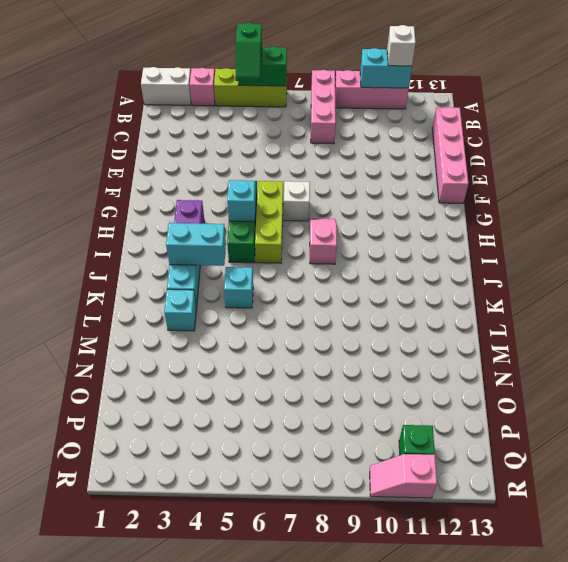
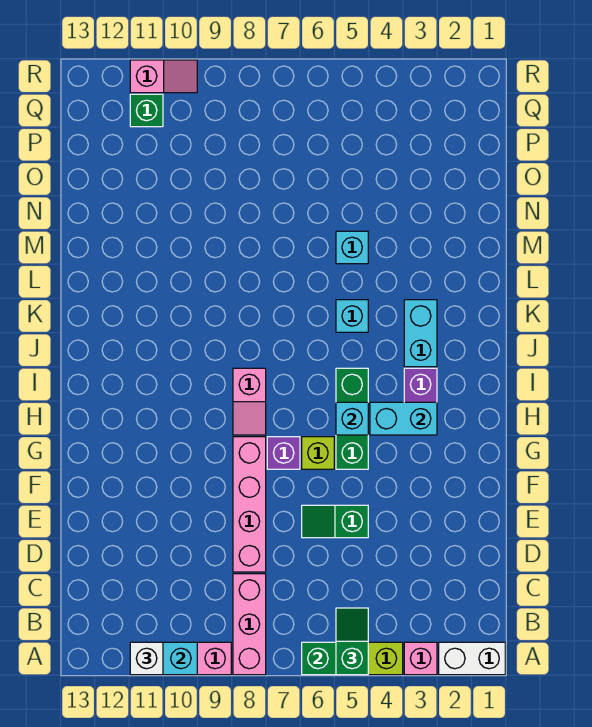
pink 1x4 brick [432,107,468,203] -> pink 1x4 brick moved to [233,437,266,572]
none -> green 1x2 slope [302,505,368,538]
lime 1x3 brick [255,181,283,263] -> lime 1x1 brick [302,437,334,469]
white 1x1 brick [284,181,310,221] -> purple 1x1 brick [267,437,300,469]
cyan 1x2 brick [166,223,226,266] -> cyan 1x2 brick moved to [370,402,437,435]
cyan 1x1 brick [164,289,197,331] -> cyan 1x1 brick moved to [336,231,368,264]

